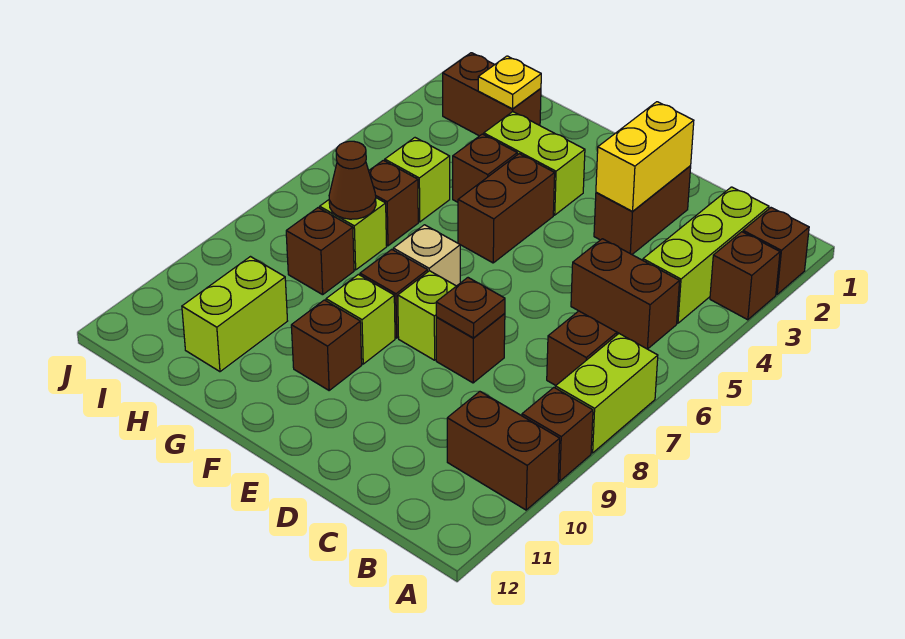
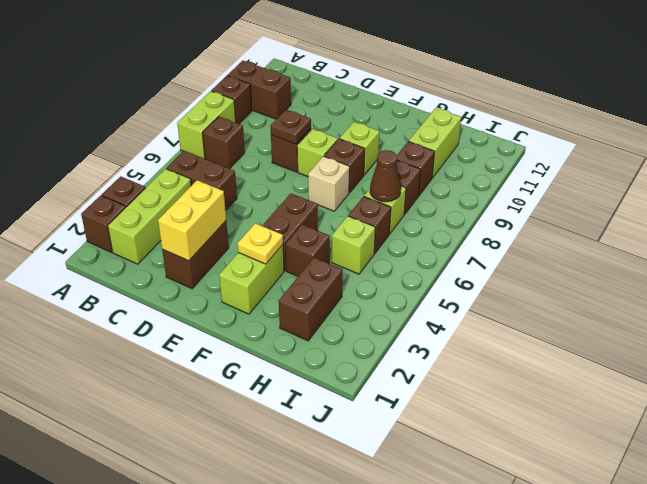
lime 1x2 brick [484,112,585,215] -> lime 1x2 brick turned to [219,245,284,314]
brown 1x1 brick [291,300,362,390] -> brown 1x1 brick moved to [397,141,435,195]
brown 1x2 brick [443,53,541,136] -> brown 1x2 brick turned to [279,257,343,341]
yellow 1x1 plate [478,56,541,109] -> yellow 1x1 plate moved to [238,223,283,264]

